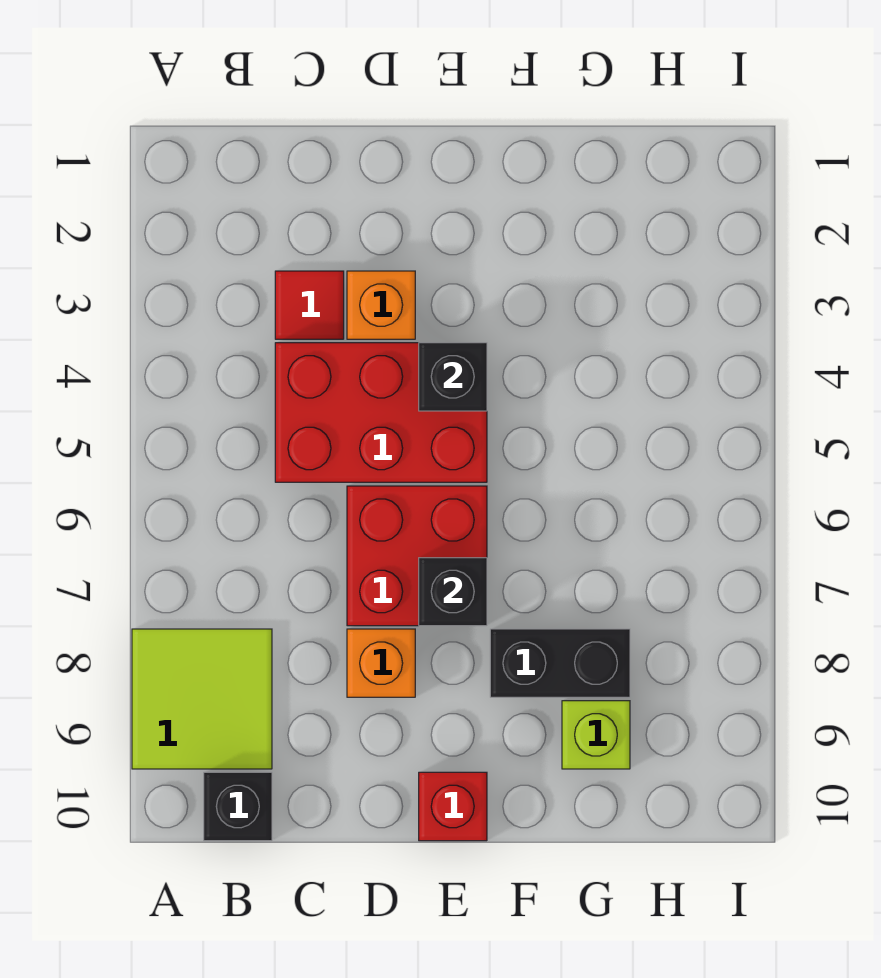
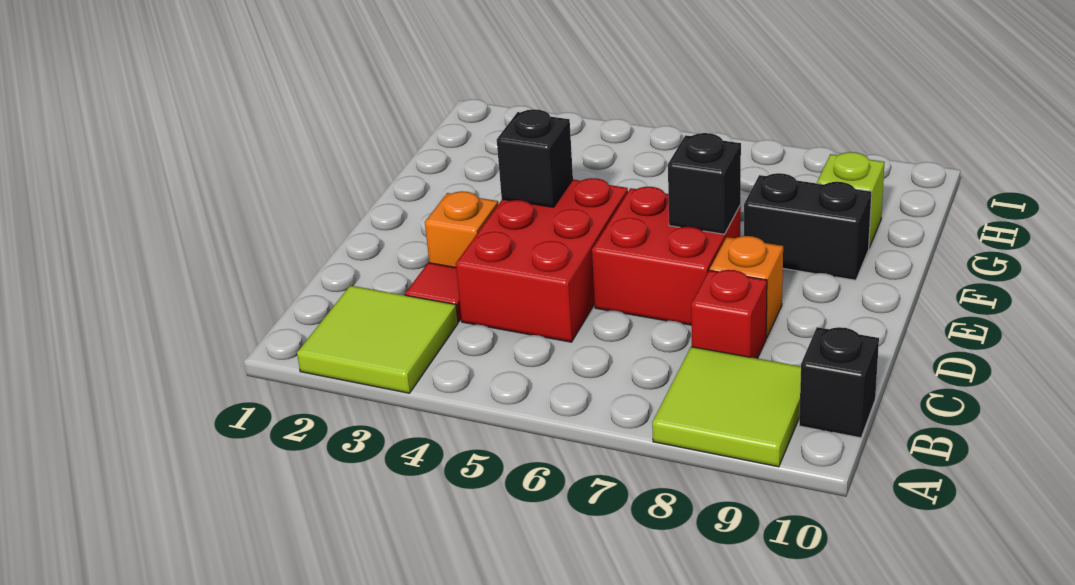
none -> lime 2x2 tile [297,286,458,393]
red 1x1 brick [419,772,487,841] -> red 1x1 brick moved to [691,270,767,358]
black 1x2 brick [490,629,630,697] -> black 1x2 brick turned to [744,173,872,280]

